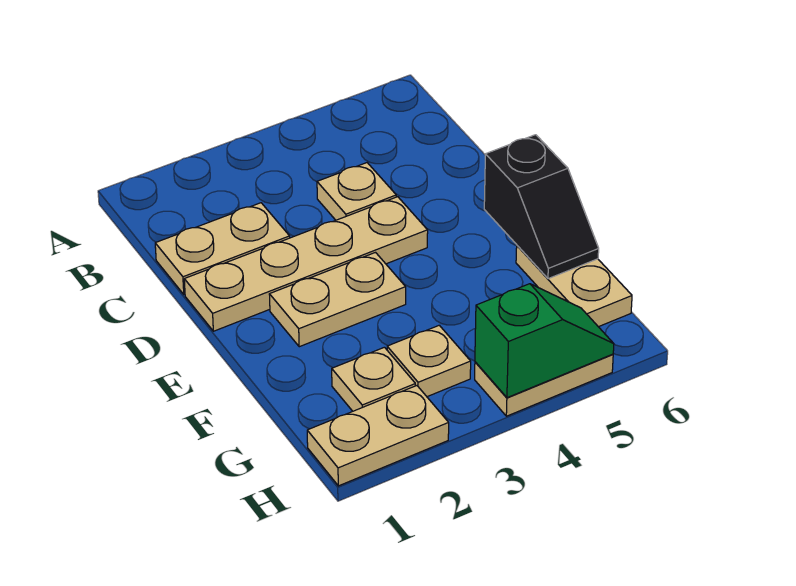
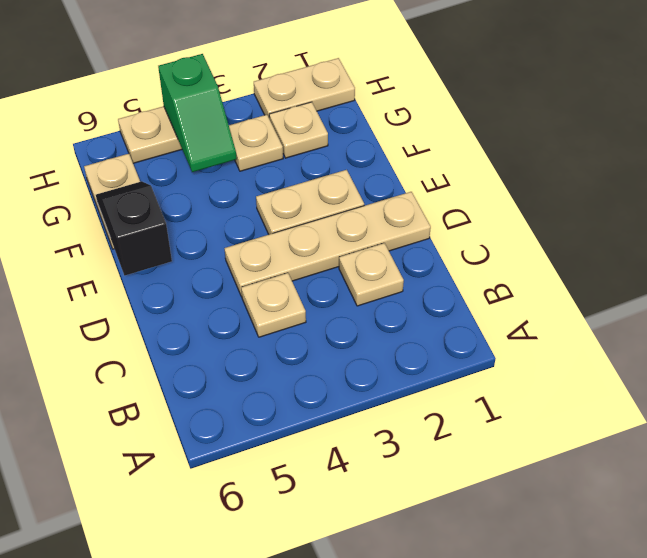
tan 1x2 plate [155,203,290,295] -> tan 1x1 plate [339,243,404,306]
green 1x2 slope [475,284,614,398] -> green 1x2 slope turned to [158,54,237,172]

